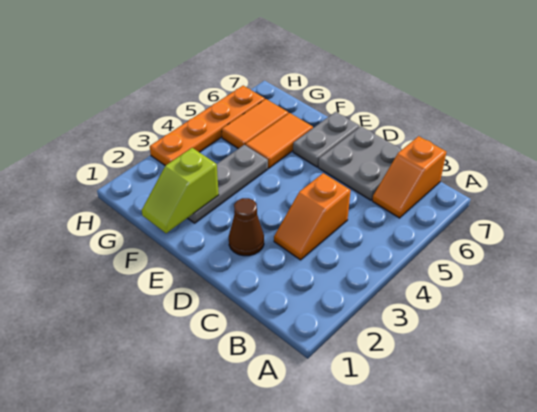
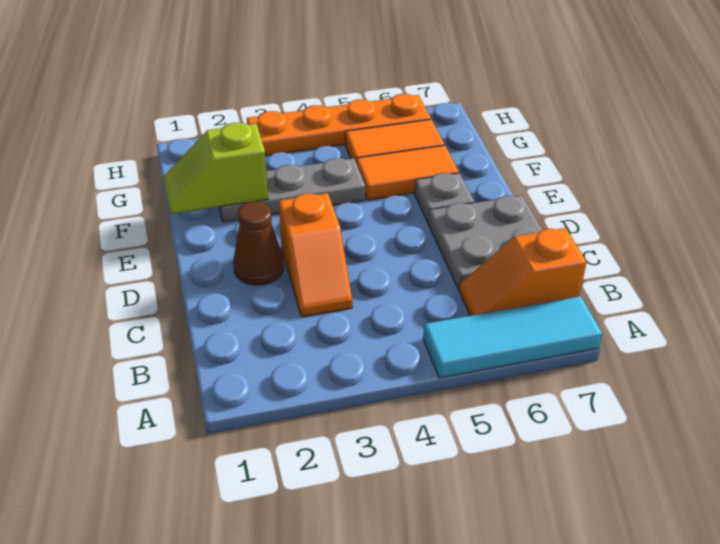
none -> cyan 1x3 tile [423,296,602,378]
orange 1x2 slope [274,173,351,260] -> orange 1x2 slope turned to [279,193,352,317]
grey 1x2 plate [293,112,360,167] -> grey 1x1 plate [415,173,474,223]

